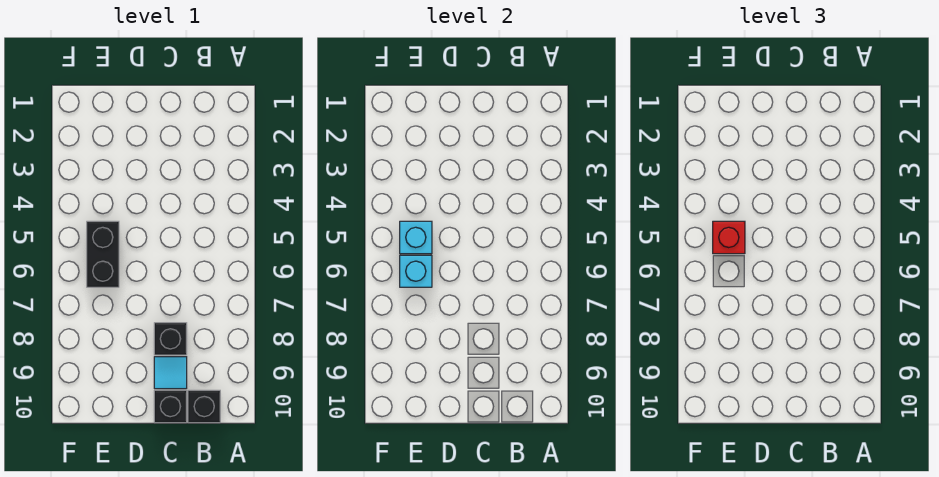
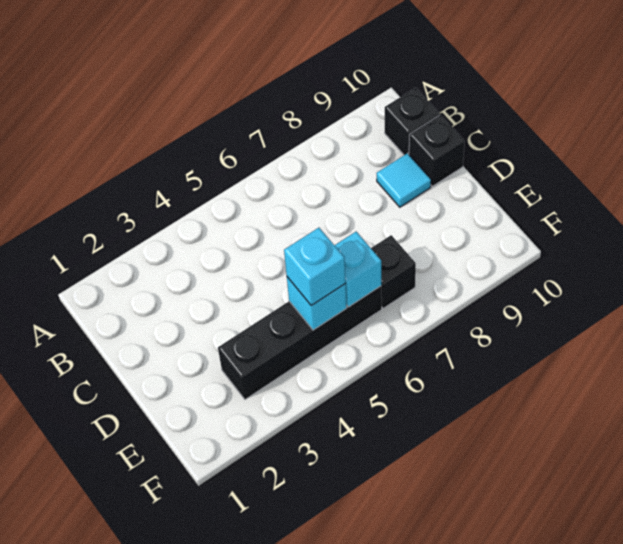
black 1x1 brick [154,323,187,355] -> black 1x1 brick moved to [371,235,416,308]
black 1x2 brick [87,221,119,287] -> black 1x4 brick [218,286,382,399]
red 1x1 brick [713,221,745,254] -> cyan 1x1 brick [284,228,346,306]

